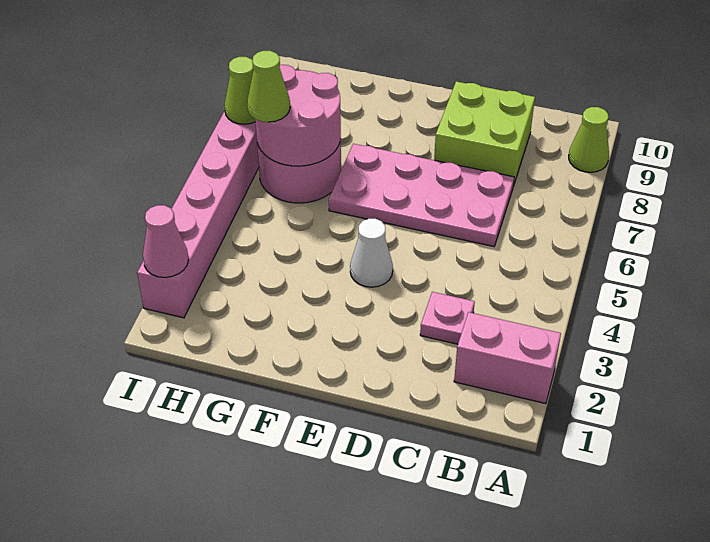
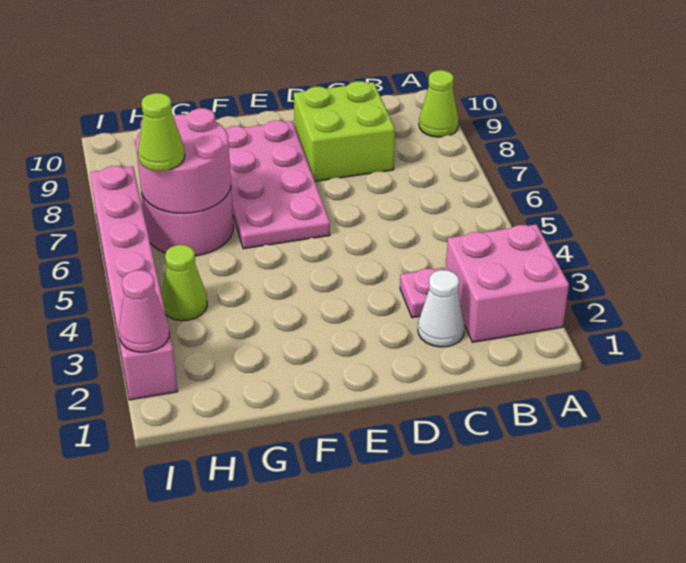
pink 1x2 brick [454,312,561,404] -> pink 2x2 brick [446,224,569,342]
pink 2x4 plate [329,144,514,246] -> pink 2x4 plate turned to [225,120,330,249]
white 1x1 cone [350,219,393,287] -> white 1x1 cone moved to [418,270,465,347]
lime 1x1 cone [225,57,256,124] -> lime 1x1 cone moved to [162,245,207,321]

